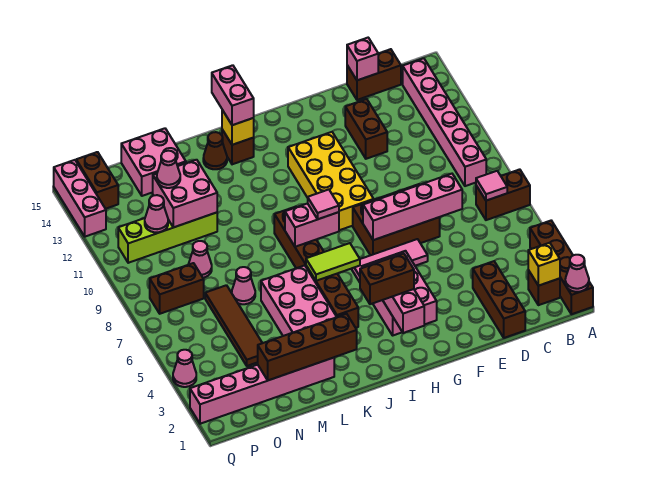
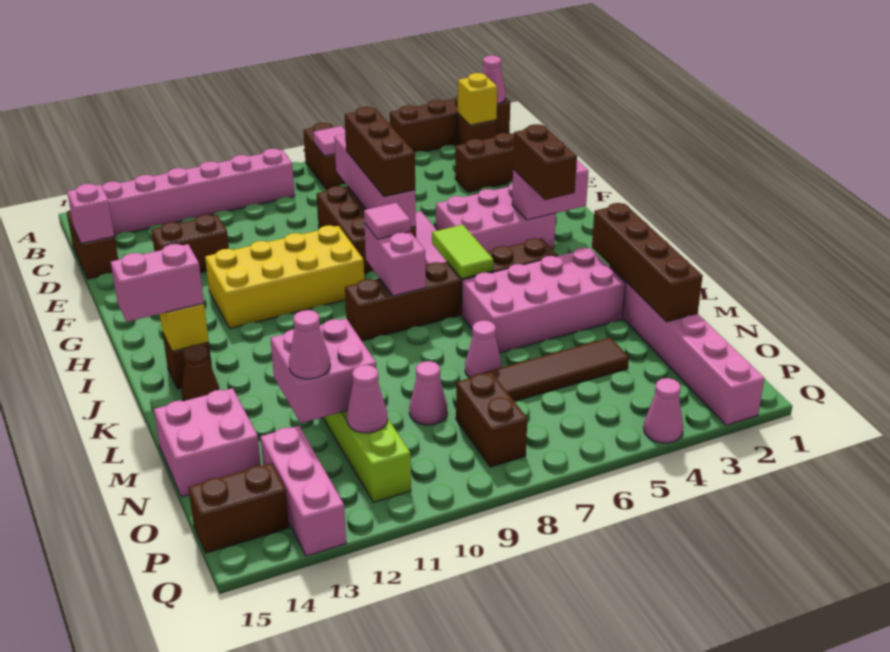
none -> brown 1x3 brick [345,107,415,197]
pink 1x3 brick [54,160,106,237] -> pink 1x3 brick turned to [260,426,346,556]

